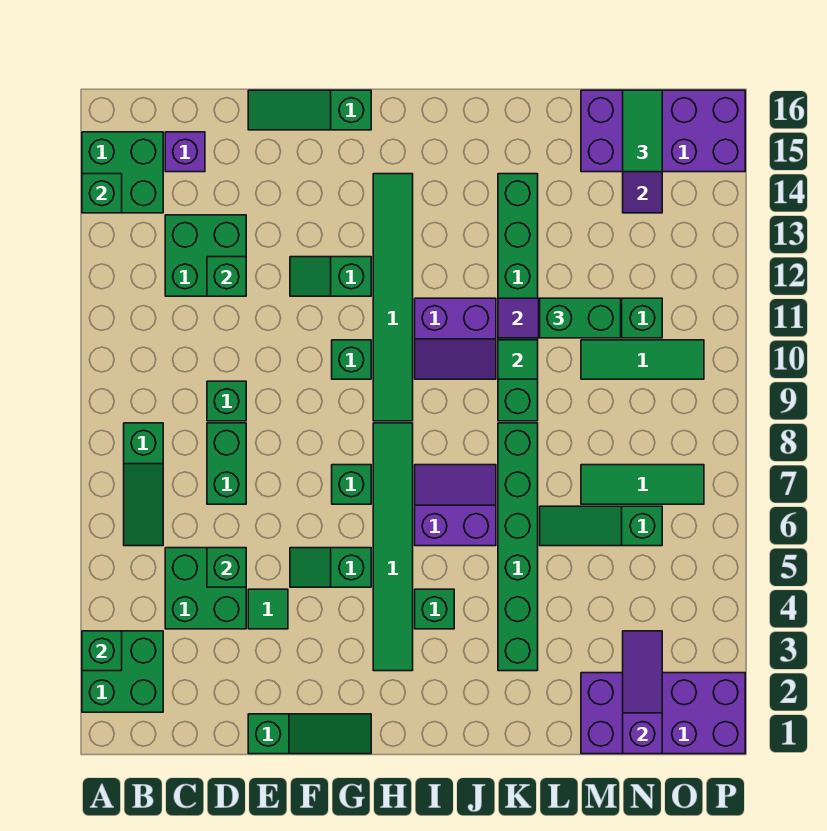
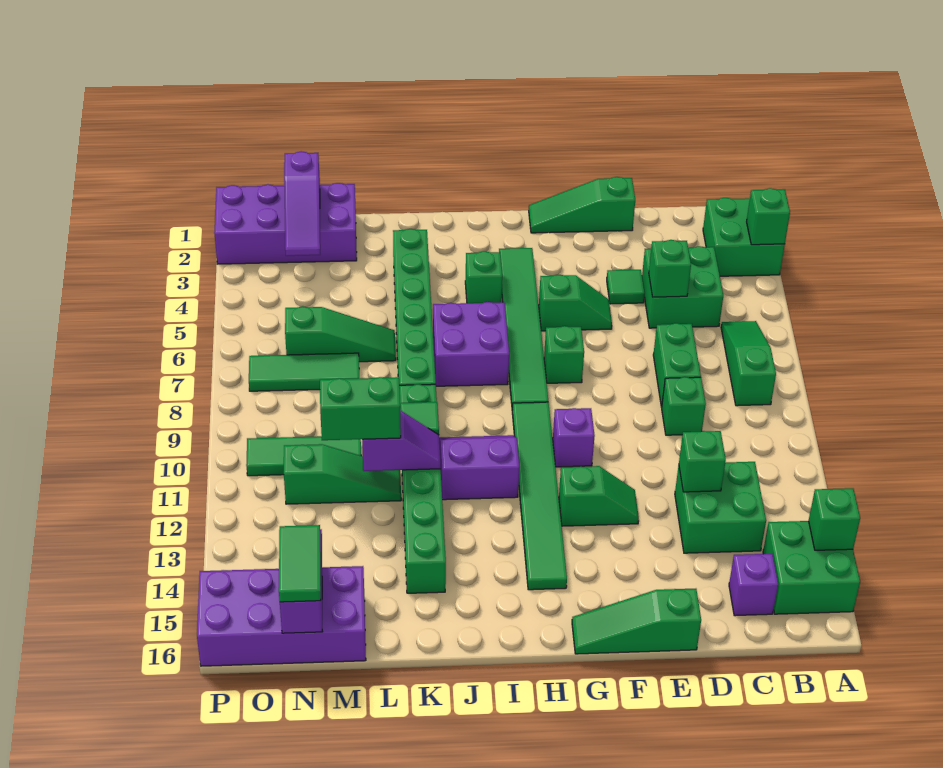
green 1x3 slope [248,90,371,130] -> green 1x3 slope turned to [572,589,701,654]
green 1x1 brick [332,340,371,379] -> purple 1x1 brick [553,408,595,467]
purple 2x2 slope [415,465,496,546] -> purple 2x2 brick [433,302,509,386]

